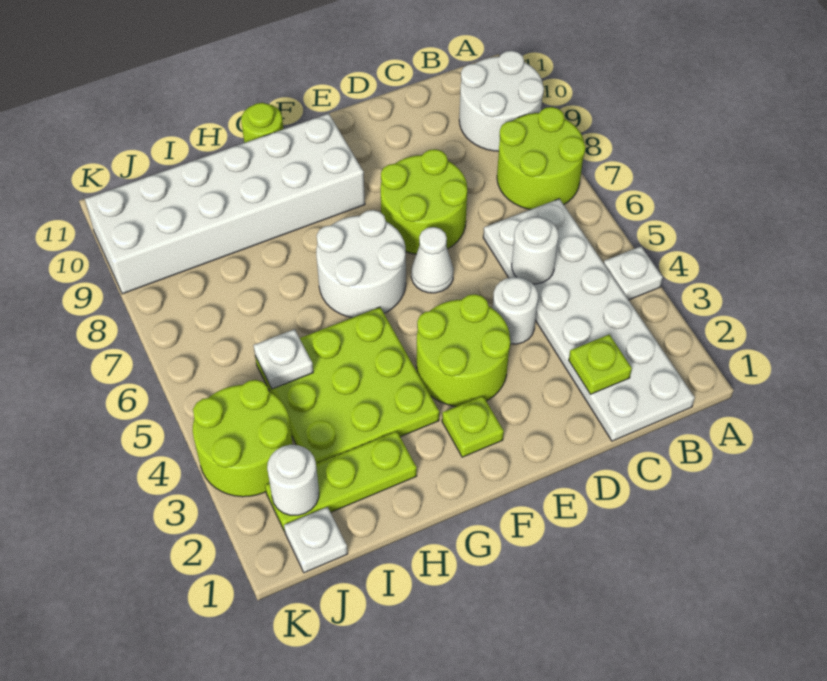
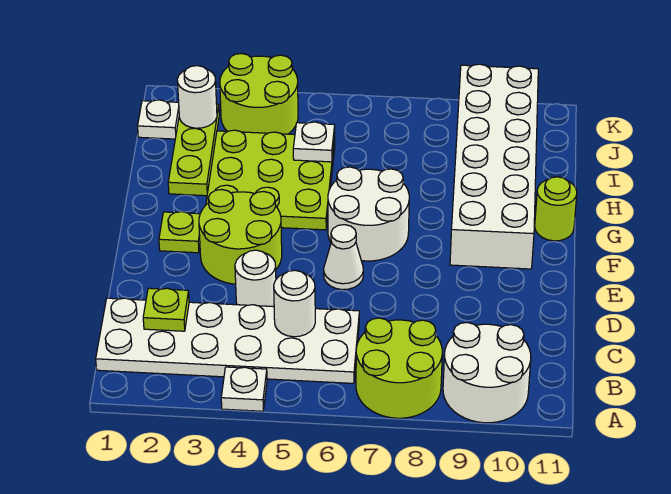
lime 2x2 round brick [380,149,467,254] -> none

